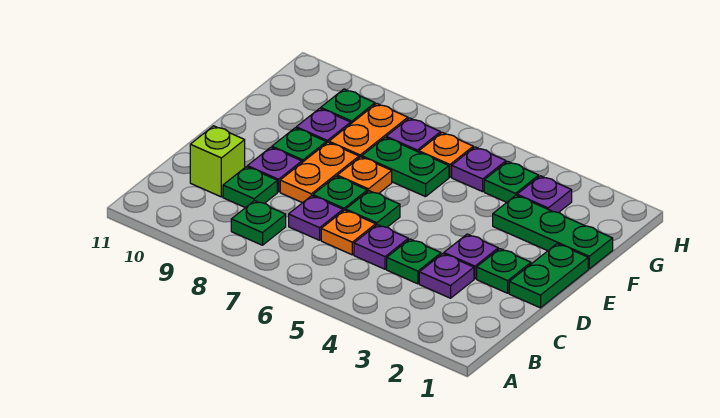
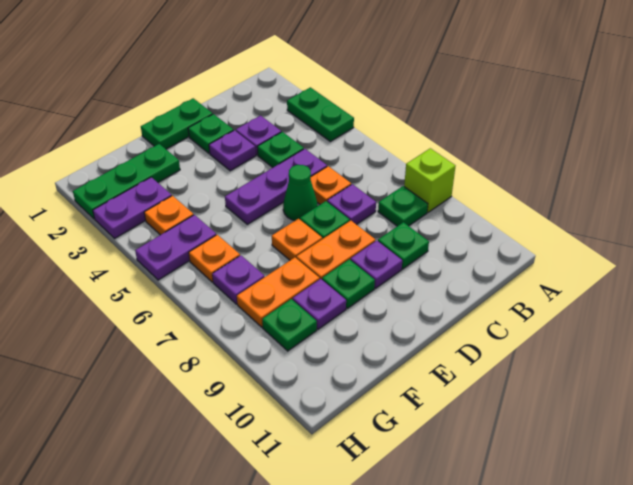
purple 1x1 plate [354,225,408,269] -> purple 1x3 plate [225,149,327,224]
lime 1x1 brick [190,126,245,197] -> lime 1x1 brick moved to [404,148,455,212]
green 1x1 plate [346,191,400,227] -> green 1x1 cone [283,165,317,221]
green 1x3 plate [493,195,613,269] -> green 1x3 plate turned to [73,144,180,219]
green 1x2 plate [362,137,449,197] -> green 1x2 plate moved to [287,87,354,141]
purple 1x1 plate [517,176,572,213] -> purple 1x2 plate [93,177,172,238]
green 1x1 plate [484,161,539,202] -> orange 1x1 plate [144,196,193,235]
purple 1x1 plate [452,147,506,192] -> purple 1x2 plate [135,215,216,280]

